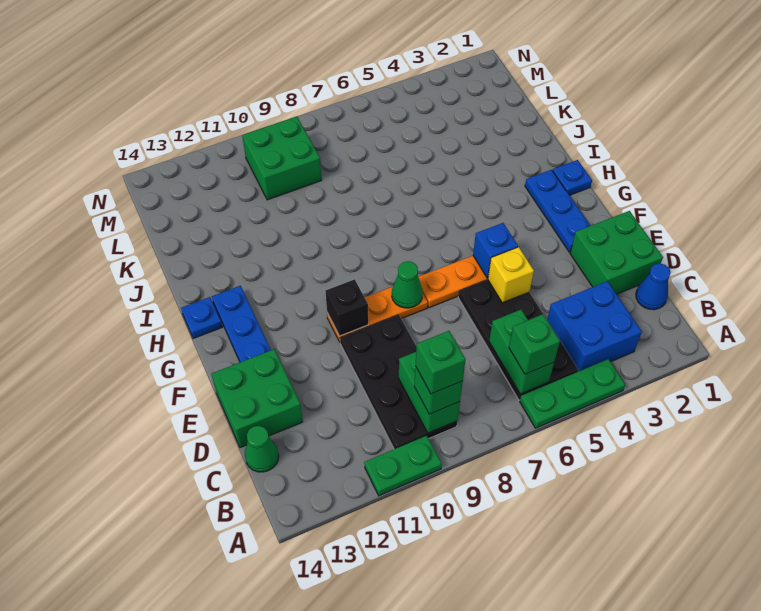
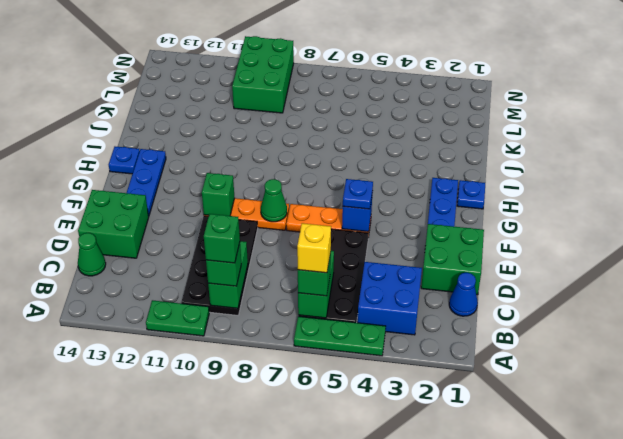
yellow 1x1 brick [488,247,534,303] -> yellow 1x1 brick moved to [297,223,331,273]
none -> blue 1x1 plate [343,179,373,209]
black 1x1 brick [325,279,368,336] -> green 1x1 brick [202,173,235,216]
green 2x2 brick [242,116,322,200] -> green 2x3 brick [232,36,294,113]

